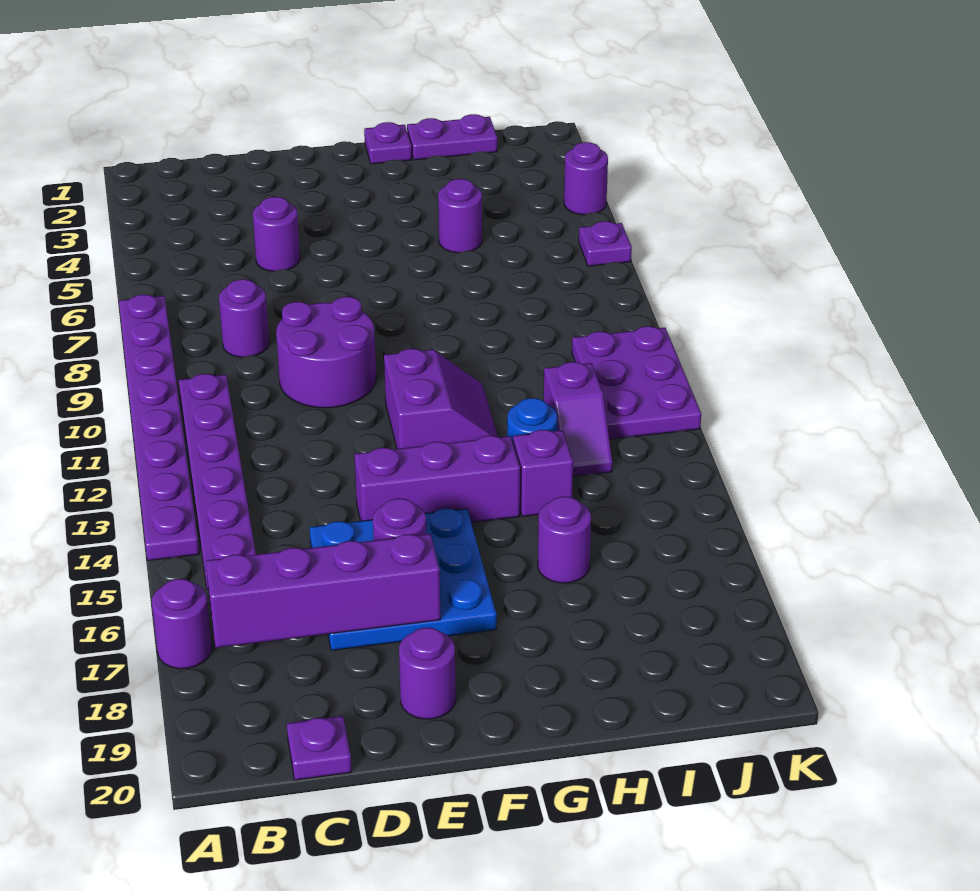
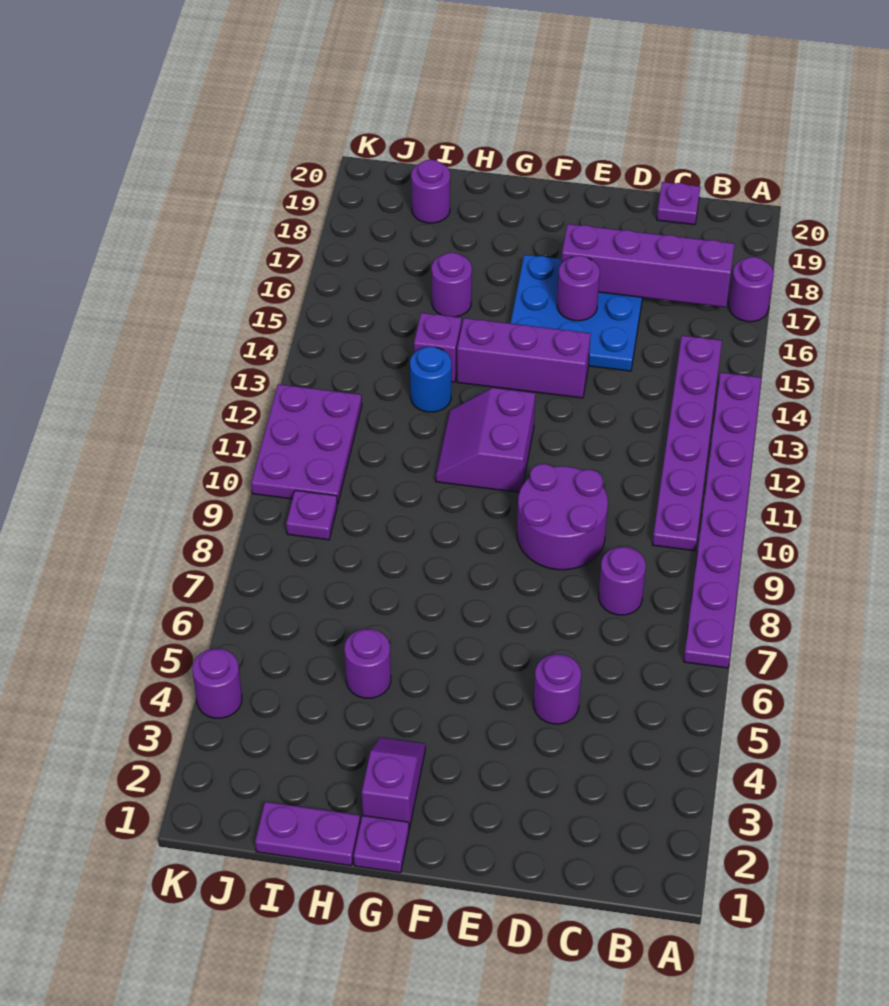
purple 1x1 round brick [399,628,456,719] -> purple 1x1 round brick moved to [411,160,450,223]
purple 1x2 slope [544,362,612,476] -> purple 1x2 slope moved to [362,737,425,829]
purple 1x1 plate [579,221,632,266] -> purple 1x1 plate moved to [286,490,338,540]

